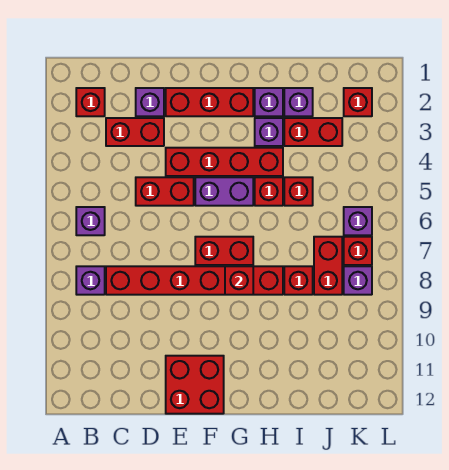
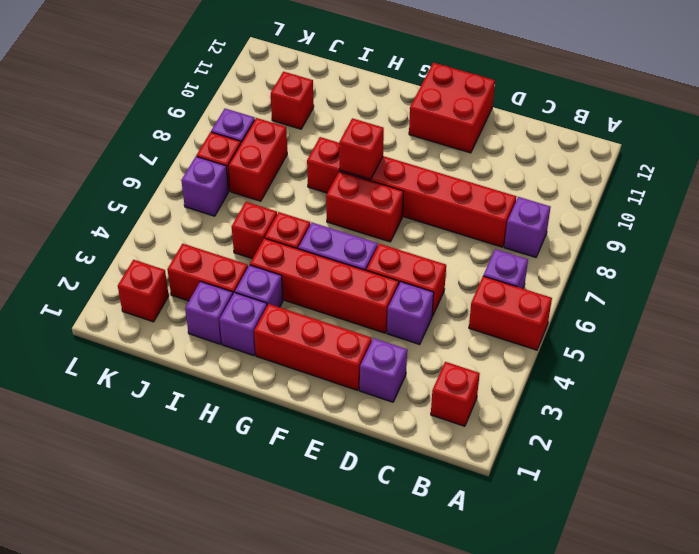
red 1x2 brick [106,118,164,146] -> red 1x2 brick moved to [469,276,552,350]
none -> purple 1x1 brick [387,282,434,344]
red 1x1 brick [284,266,313,295] -> red 1x1 brick moved to [271,72,314,129]

